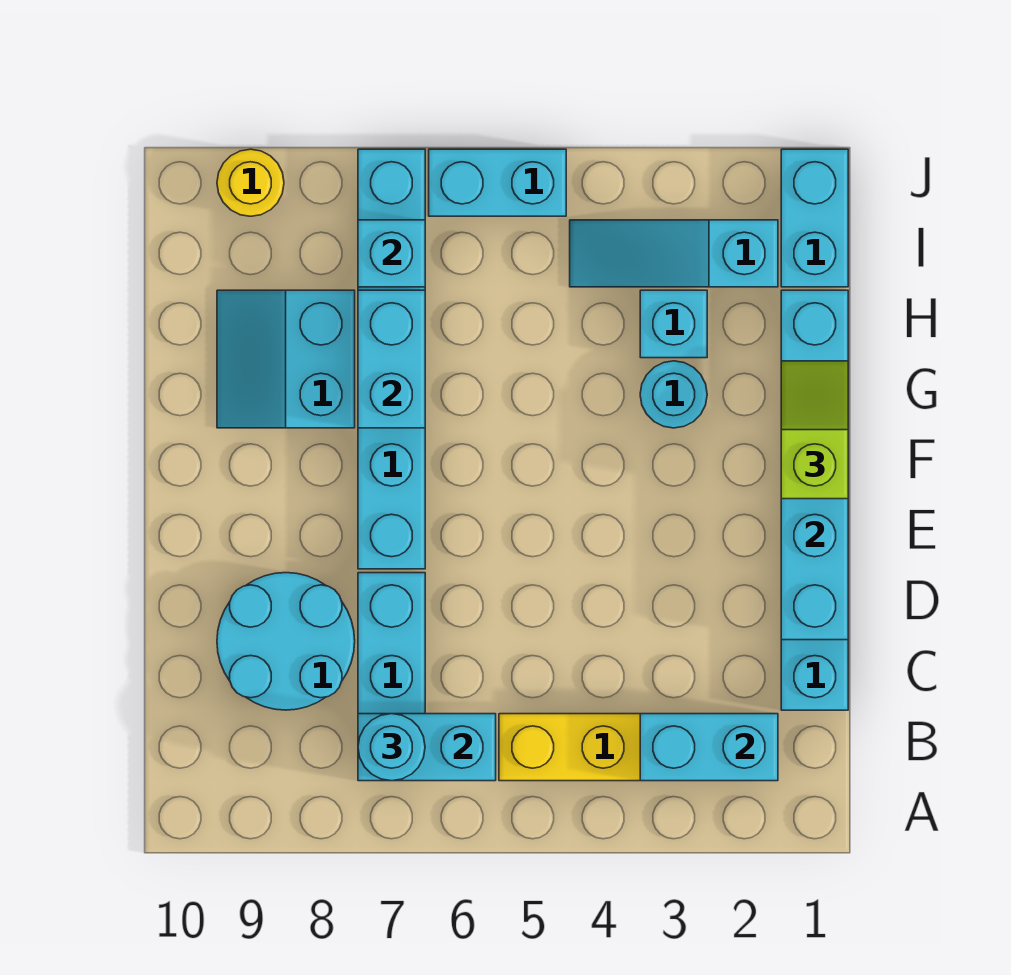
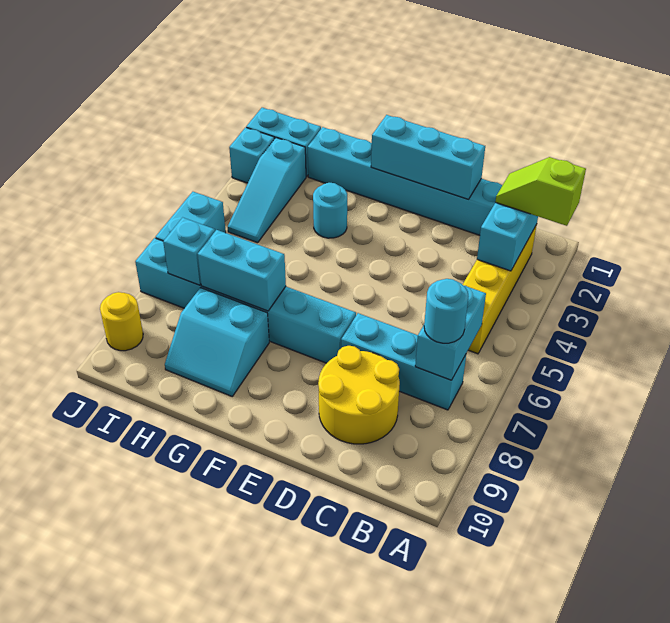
cyan 2x2 round brick [217,573,355,710] -> yellow 2x2 round brick [318,346,400,444]
lime 1x2 slope [781,361,848,499] -> lime 1x2 slope moved to [495,157,586,226]
cyan 1x1 brick [640,290,707,358] -> cyan 1x1 brick moved to [229,127,274,183]

